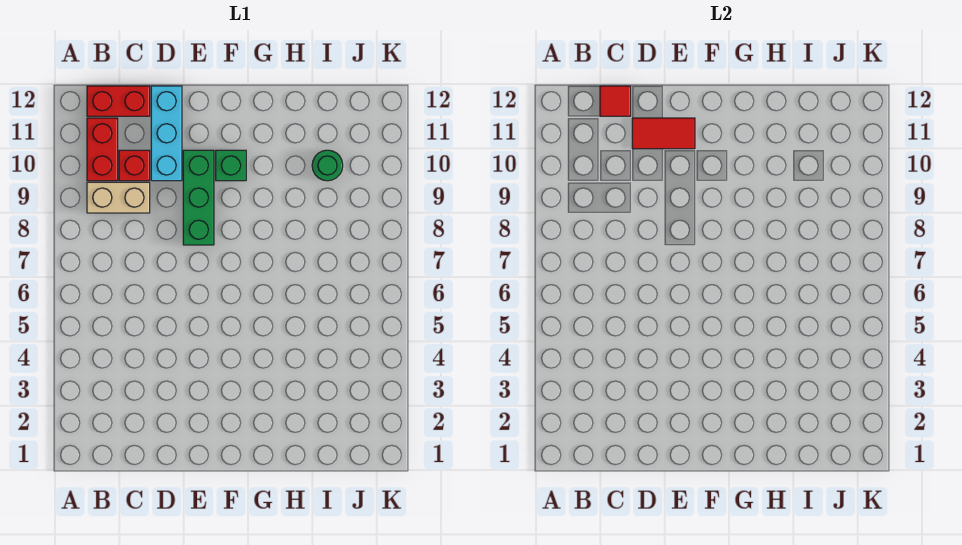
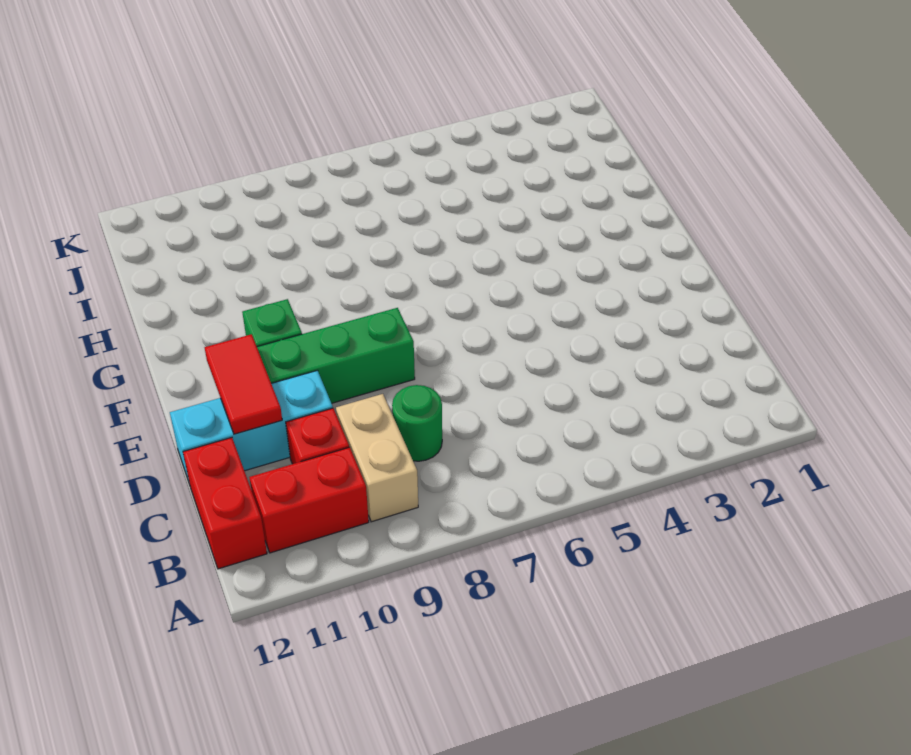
red 1x1 tile [600,86,631,116] -> none
green 1x1 round brick [312,150,343,181] -> green 1x1 round brick moved to [392,385,442,461]

